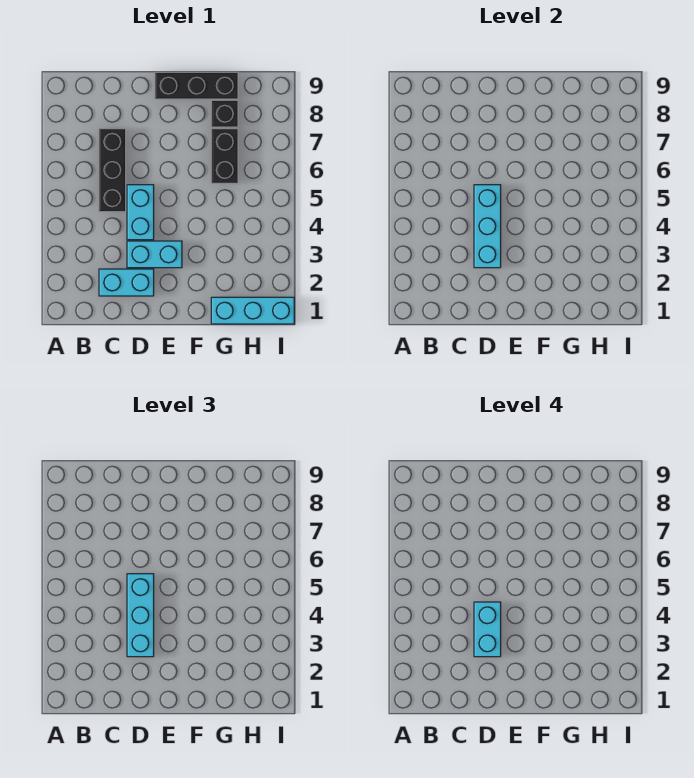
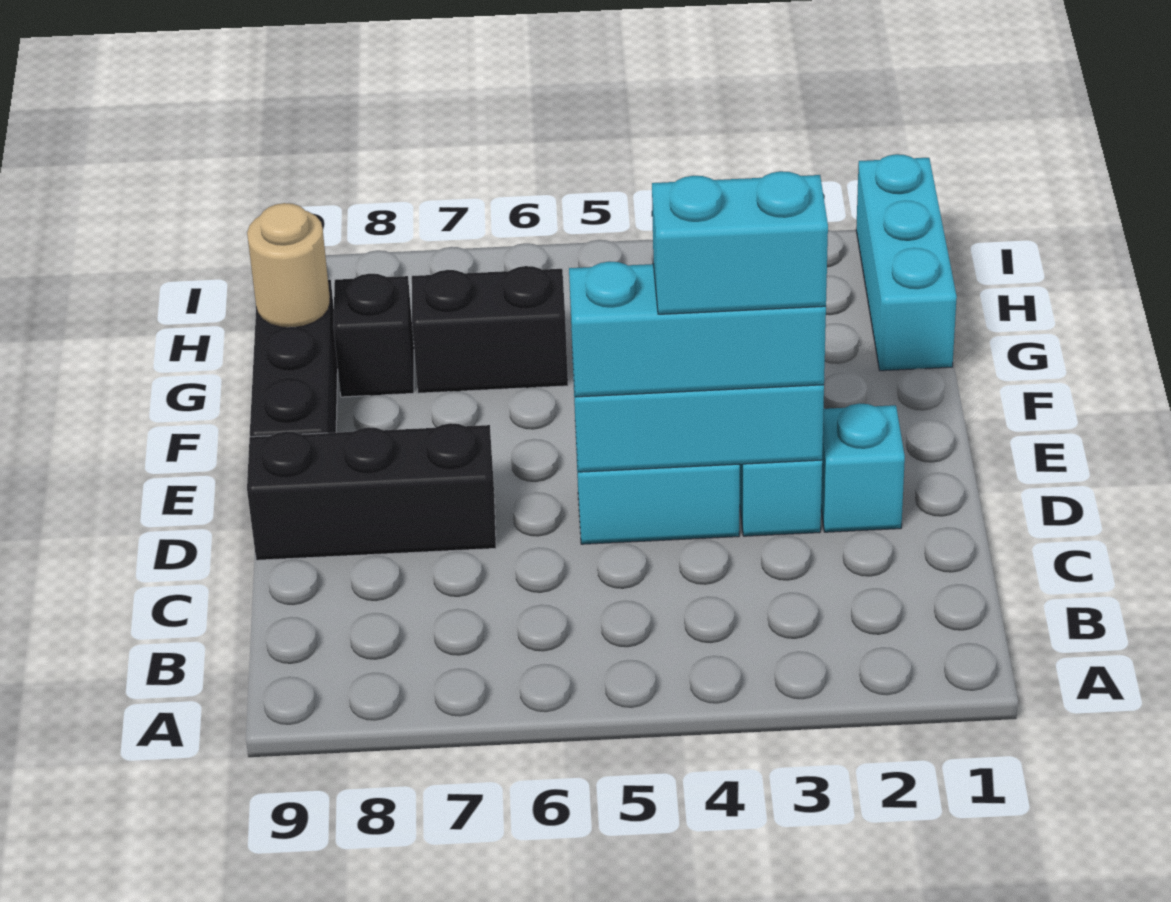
cyan 1x2 brick [99,269,154,296] -> cyan 1x1 brick [821,403,905,532]
black 1x3 brick [99,129,126,212] -> black 1x3 brick moved to [247,423,496,560]
none -> tan 1x1 round brick [247,203,330,327]

